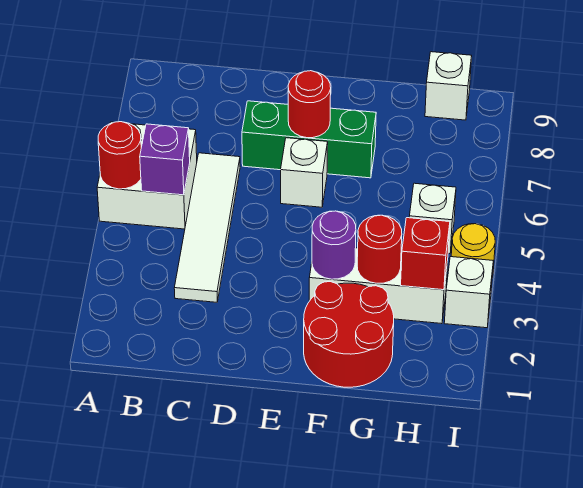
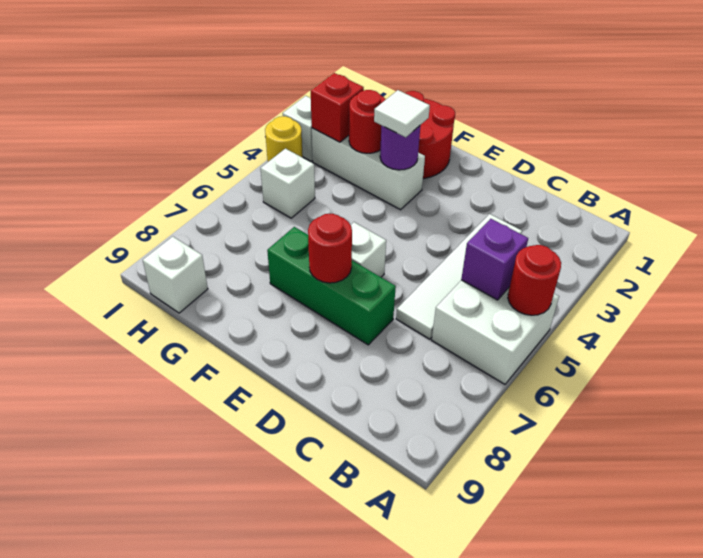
none -> white 1x1 tile [374,90,430,137]

